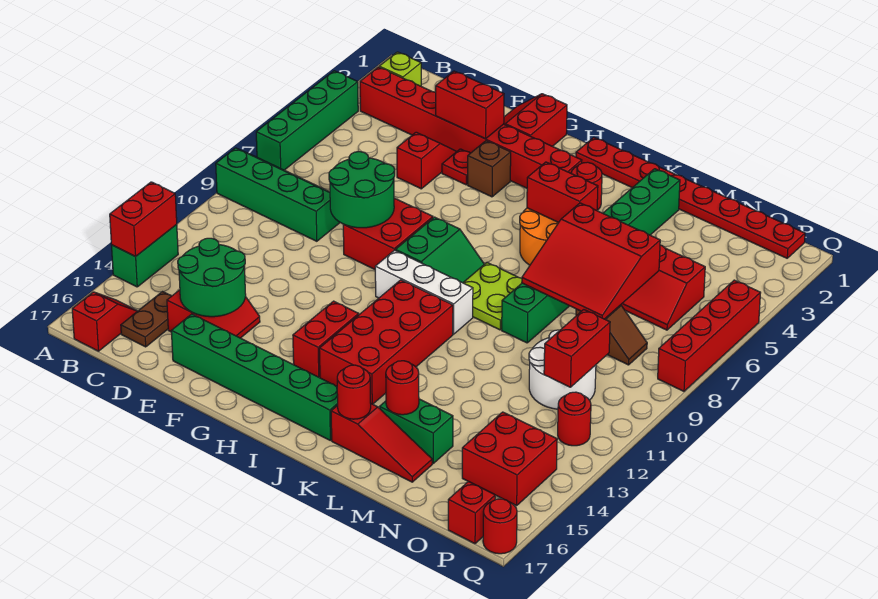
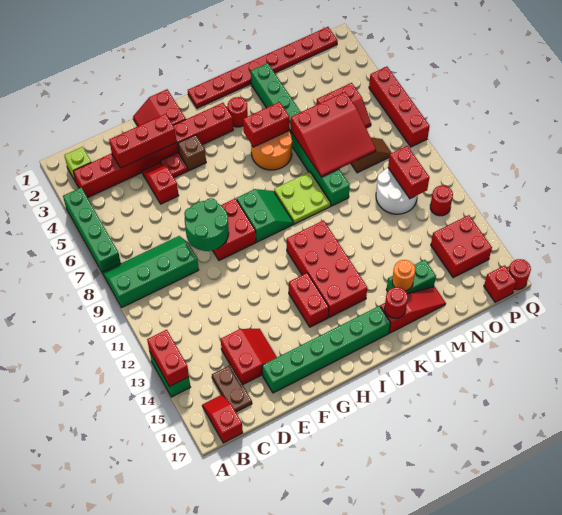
green 2x2 round brick [178,238,246,317] -> none
red 1x2 brick [436,71,504,139] -> red 1x3 brick [109,114,177,168]
white 1x3 brick [375,250,473,334] -> none
red 1x1 round brick [386,361,419,415] -> orange 1x1 round brick [392,260,415,291]

